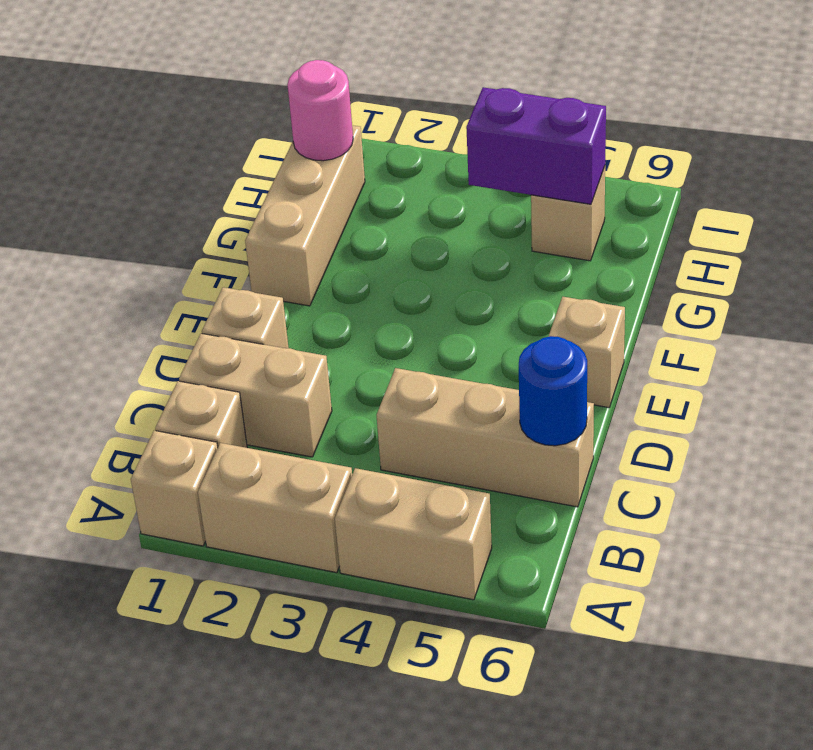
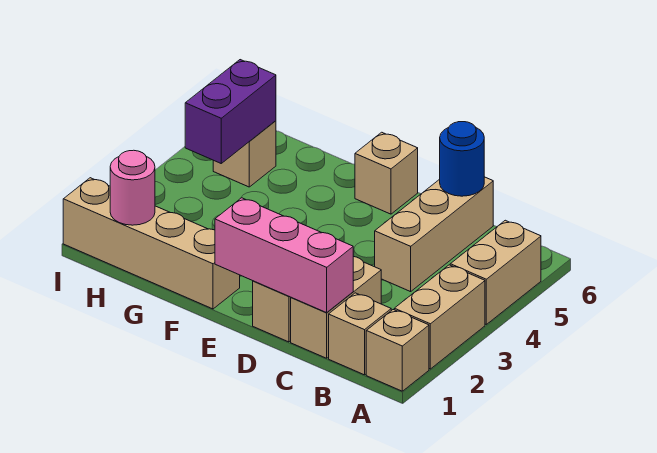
none -> pink 1x3 brick [215,198,353,313]
tan 1x3 brick [245,125,365,306] -> tan 1x4 brick [63,178,240,309]

